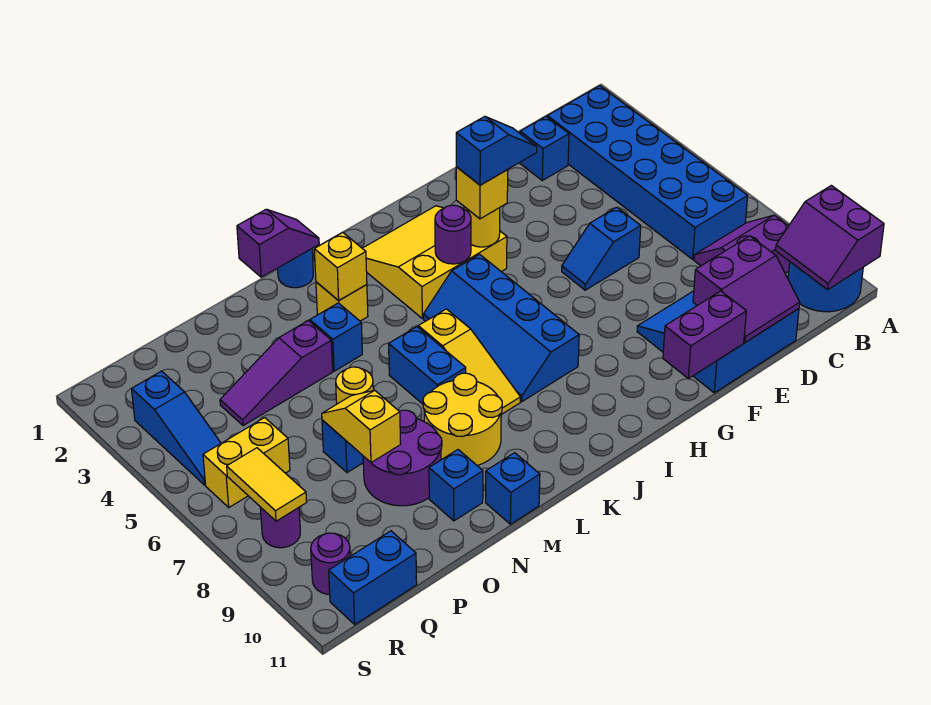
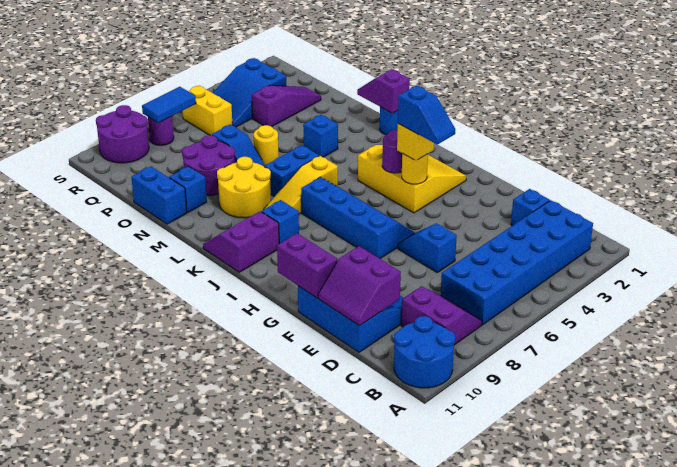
purple 2x2 slope [776,185,884,290] -> purple 2x2 slope moved to [203,211,279,272]
blue 2x4 slope [423,254,579,402] -> blue 2x4 slope turned to [301,177,415,259]
purple 1x2 slope [237,209,319,277] -> purple 1x2 slope turned to [357,69,410,113]
yellow 1x1 brick [316,282,368,321] -> none
yellow 1x1 brick [314,233,367,301] -> none
blue 1x1 brick [486,453,540,524] -> blue 1x1 brick moved to [262,200,299,244]
purple 1x3 slope [220,320,333,426] -> purple 1x3 slope turned to [252,85,321,127]
yellow 1x2 slope [322,390,401,463] -> none
blue 1x2 brick [329,531,417,624] -> blue 1x2 brick moved to [131,166,187,224]
blue 1x3 slope [132,371,221,485] -> blue 2x3 slope [213,58,286,127]
yellow 1x2 tile [227,448,307,521] -> blue 1x2 tile [142,87,196,123]
purple 1x1 round brick [311,533,350,594] -> purple 2x2 round brick [96,105,149,163]

